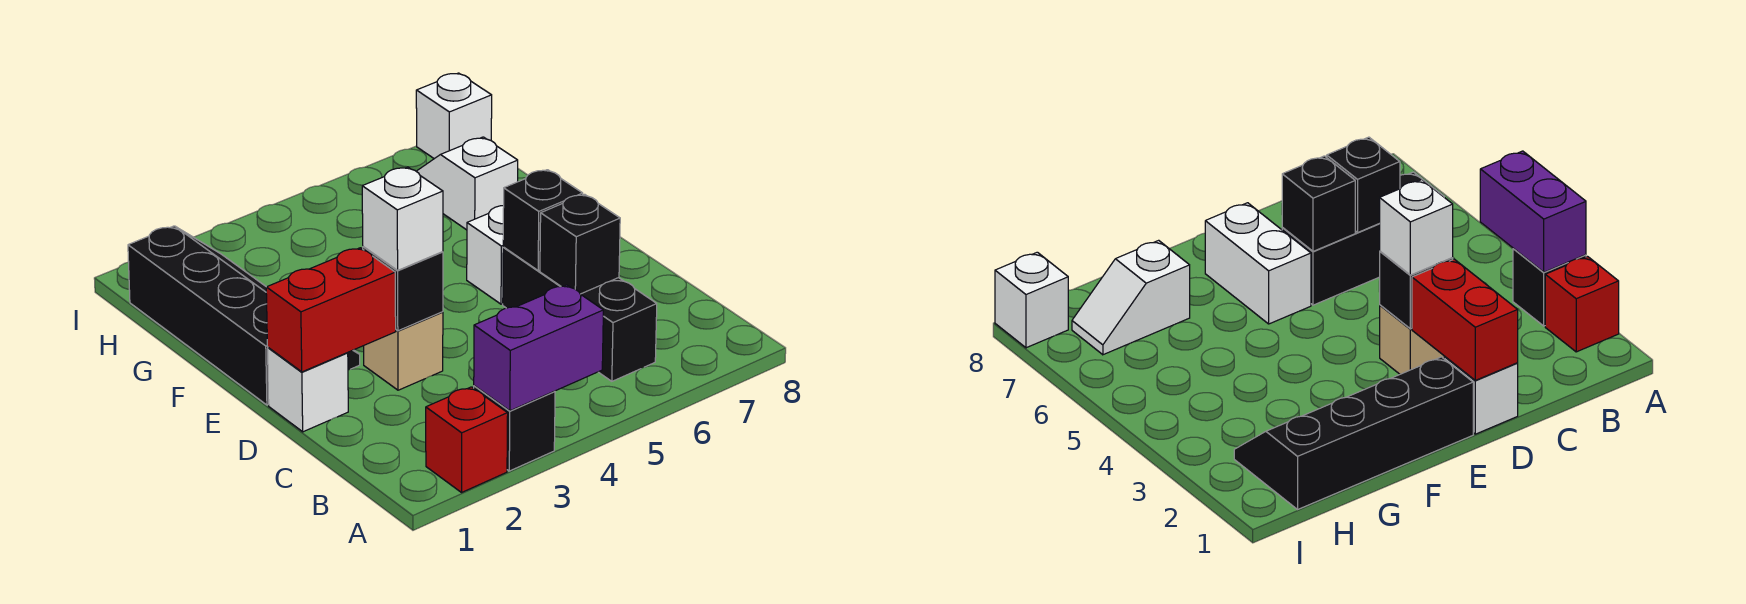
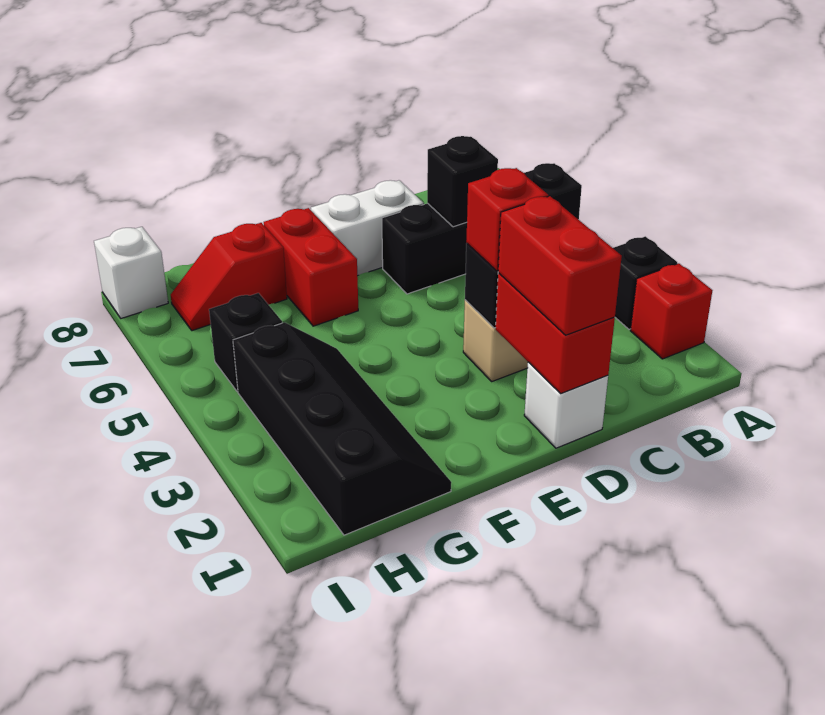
purple 1x2 brick [474,285,603,411] -> none
black 1x3 brick [503,248,657,381] -> black 1x4 brick [382,163,582,294]
none -> red 1x2 brick [498,196,622,335]
white 1x1 brick [362,167,443,270] -> red 1x1 brick [466,168,548,271]
black 1x1 brick [503,170,583,271] -> black 1x1 brick moved to [209,293,282,392]
black 2x4 slope [128,226,360,405] -> black 2x4 slope turned to [233,322,451,535]
white 1x2 brick [467,206,504,304] -> white 1x2 brick turned to [311,180,424,276]
none -> red 1x2 brick [264,208,358,326]
white 1x2 slope [416,137,518,230] -> red 1x2 slope [171,223,287,331]

